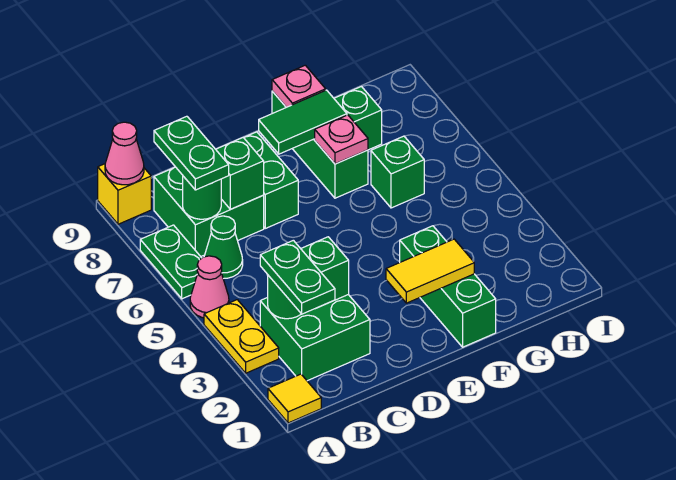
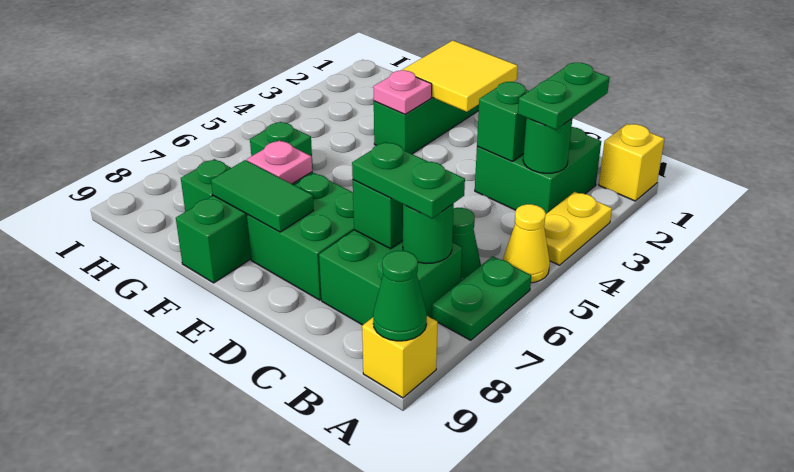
yellow 1x1 tile [268,374,321,423] -> yellow 1x1 brick [599,124,664,201]
pink 1x1 cone [190,256,229,318] -> yellow 1x1 cone [503,204,550,283]
pink 1x1 cone [105,122,144,185] -> green 1x1 cone [373,251,427,341]
green 1x2 plate [154,116,229,190] -> green 1x2 plate turned to [352,142,465,218]
green 1x2 brick [244,132,298,228] -> green 2x2 brick [247,173,354,300]
yellow 1x2 tile [386,239,474,303] -> yellow 2x2 tile [402,41,518,112]
pink 1x1 plate [272,65,326,107] -> pink 1x1 plate moved to [373,70,432,114]

